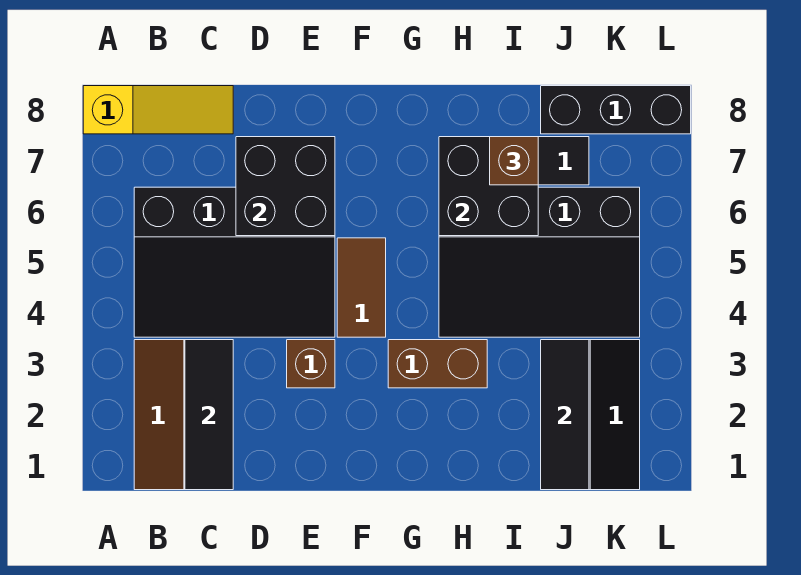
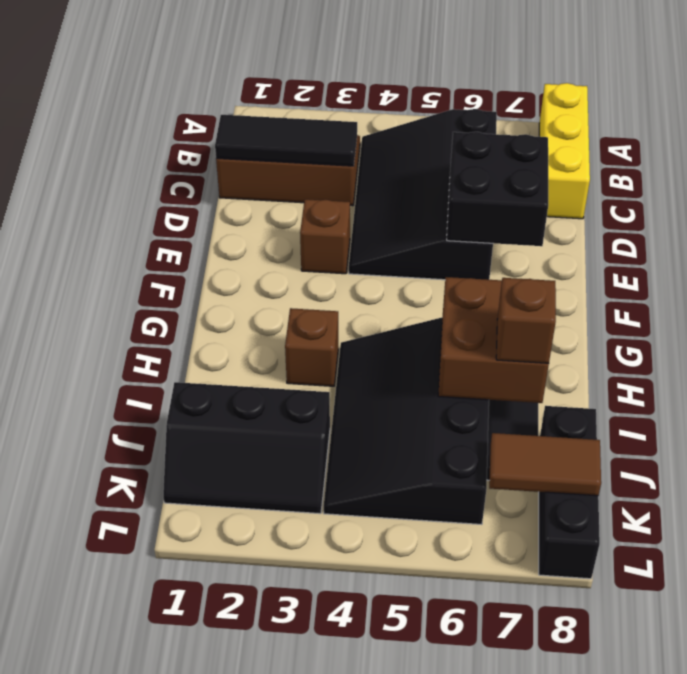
yellow 1x3 slope [83,86,233,134] -> yellow 1x3 brick [539,83,590,219]
brown 1x2 tile [337,238,386,337] -> brown 1x2 tile moved to [489,433,601,496]
brown 1x2 brick [388,340,487,388] -> brown 1x1 brick [285,308,338,386]
black 2x2 brick [439,137,538,236] -> brown 2x2 brick [438,277,549,403]
black 1x3 tile [541,340,589,490] -> none

